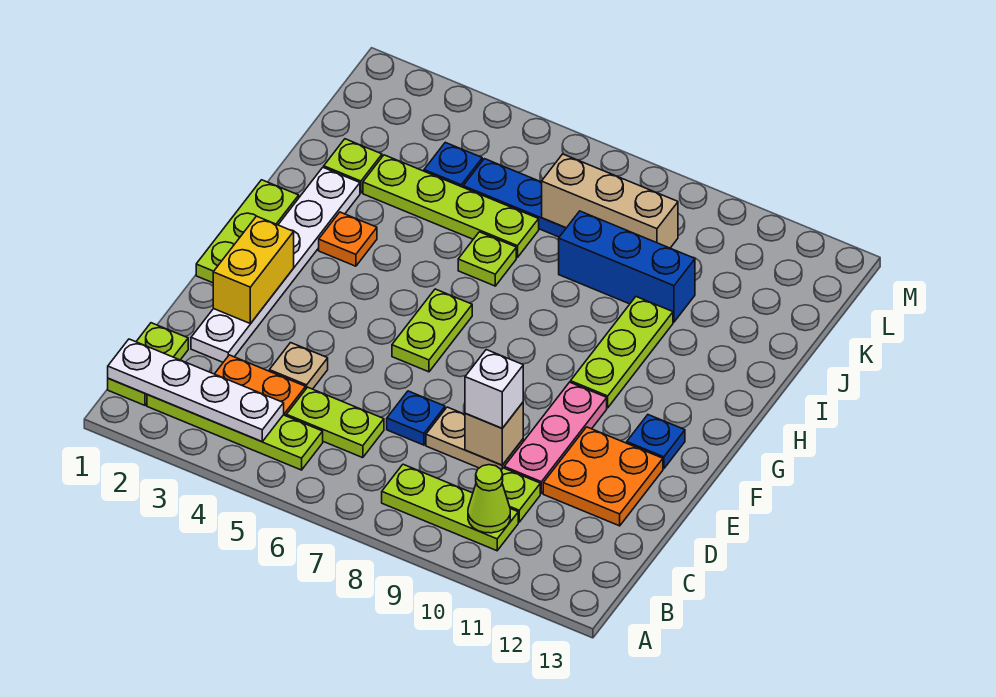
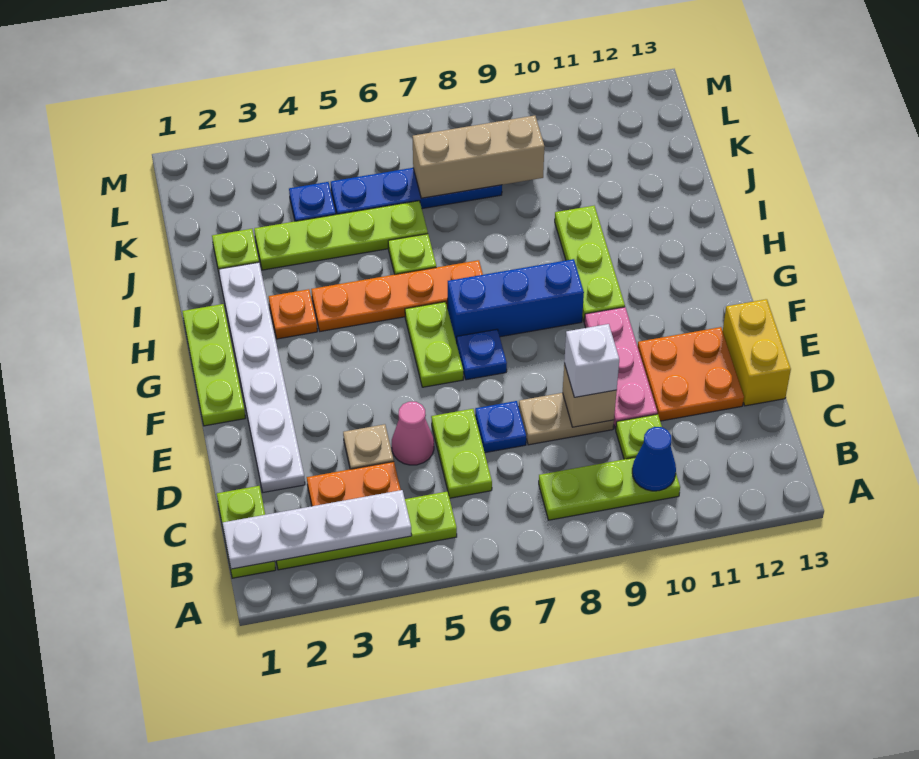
lime 1x1 cone [468,465,510,533] -> blue 1x1 cone [632,427,676,491]
lime 1x2 plate [286,387,384,458] -> lime 1x2 plate turned to [431,409,492,498]
none -> pink 1x1 cone [392,402,434,465]
yellow 1x2 brick [213,216,294,324] -> yellow 1x2 brick moved to [723,299,791,406]
blue 1x1 plate [627,415,685,469] -> blue 1x1 plate moved to [457,329,507,380]
none -> orange 1x4 plate [311,260,483,331]
blue 1x3 brick [559,211,695,322] -> blue 1x3 brick moved to [448,259,584,343]

